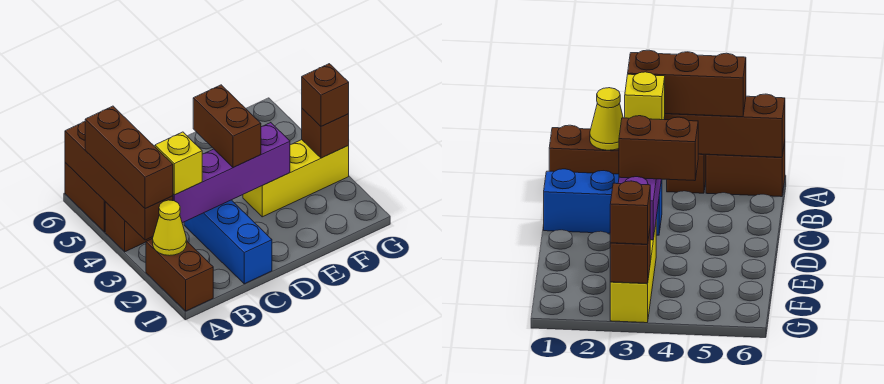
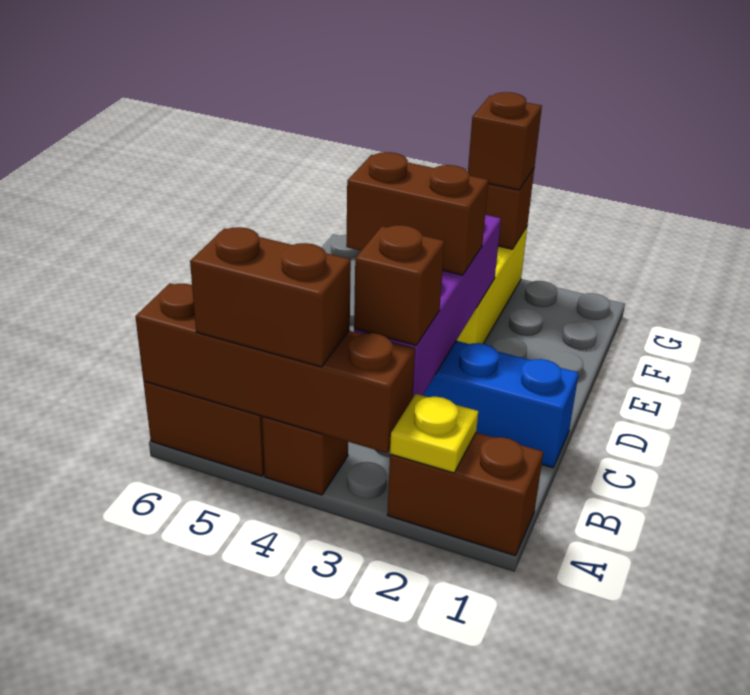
yellow 1x1 cone [153,200,187,256] -> yellow 1x1 plate [390,394,478,473]
brown 1x3 brick [85,106,173,209] -> brown 1x2 brick [190,227,351,367]
yellow 1x1 brick [155,132,202,195] -> brown 1x1 brick [354,225,444,345]

